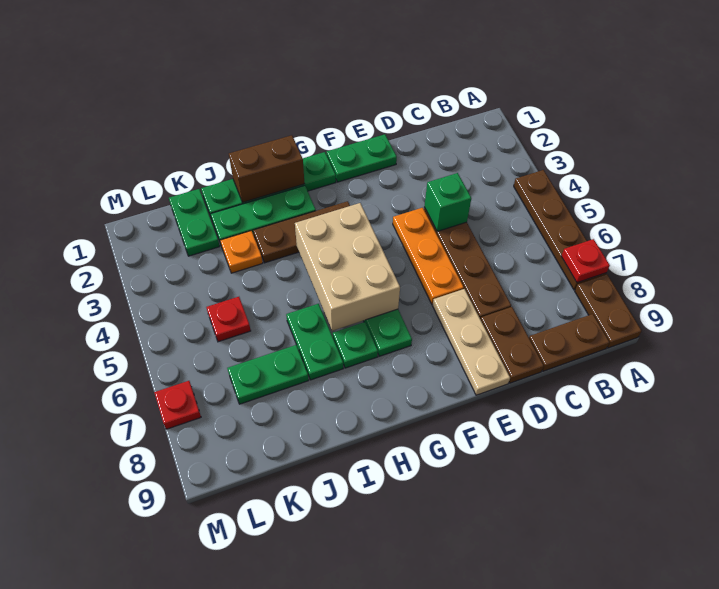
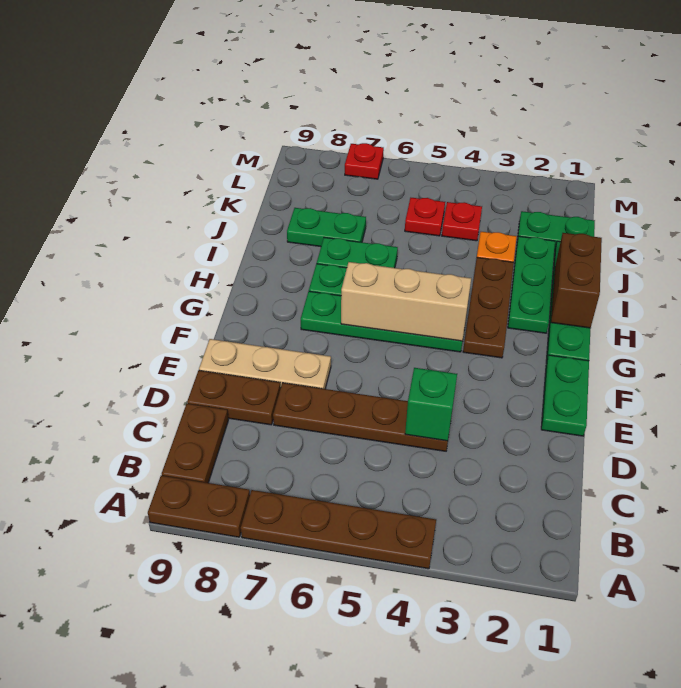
red 1x1 plate [561,239,610,283] -> red 1x1 plate moved to [442,202,482,241]
orange 1x3 plate [393,208,464,304] -> none
tan 2x3 brick [295,203,400,331] -> tan 1x3 brick [341,262,471,341]
green 1x2 plate [227,345,309,404] -> green 1x2 plate turned to [287,208,366,247]

